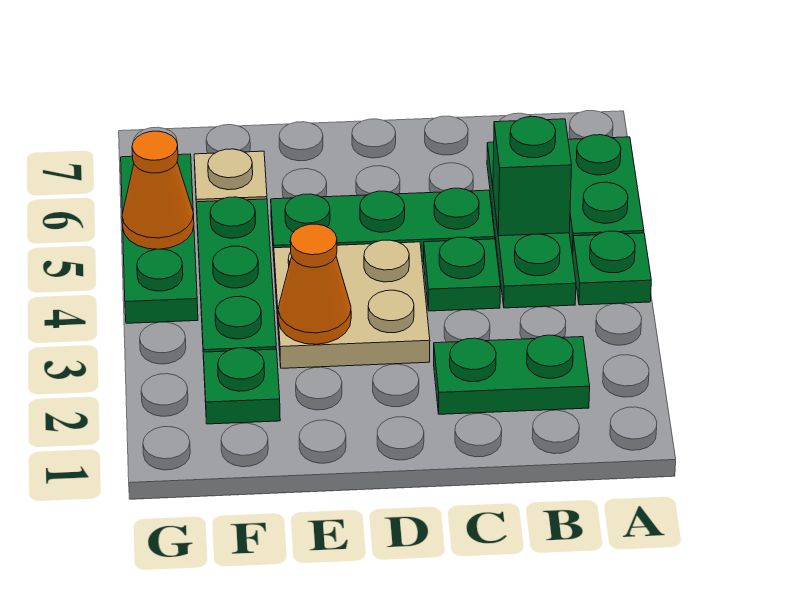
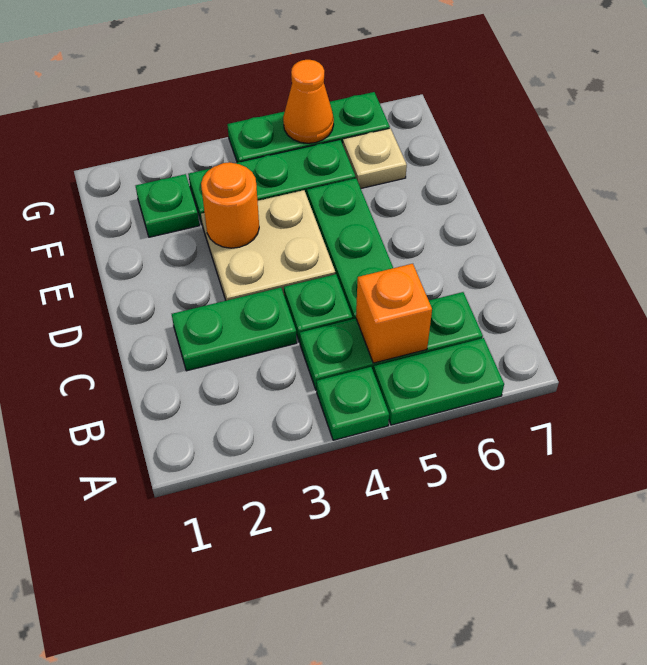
green 1x2 plate [434,335,590,414] -> green 1x2 plate turned to [172,288,297,371]
green 1x1 brick [493,117,572,236] -> orange 1x1 brick [356,264,432,363]
orange 1x1 cone [278,224,351,344] -> orange 1x1 round brick [201,162,259,248]

